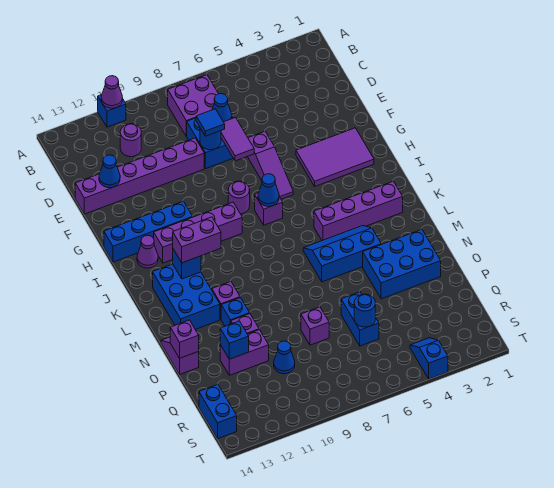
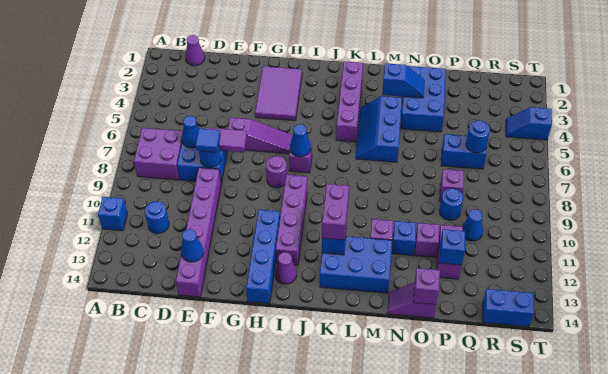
purple 1x1 cone [101,76,122,108] -> purple 1x1 cone moved to [185,35,205,66]
purple 1x1 round brick [120,124,141,157] -> blue 1x1 round brick [145,201,169,234]
none -> blue 1x2 slope [382,63,425,98]
none -> blue 1x1 round brick [439,188,463,220]

